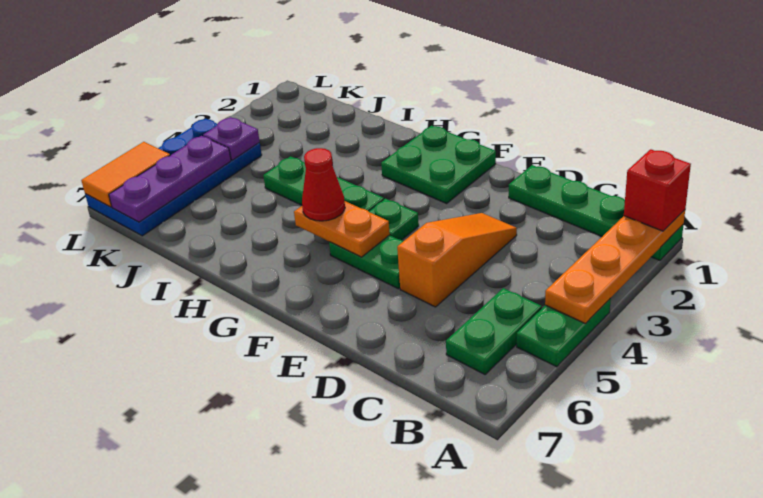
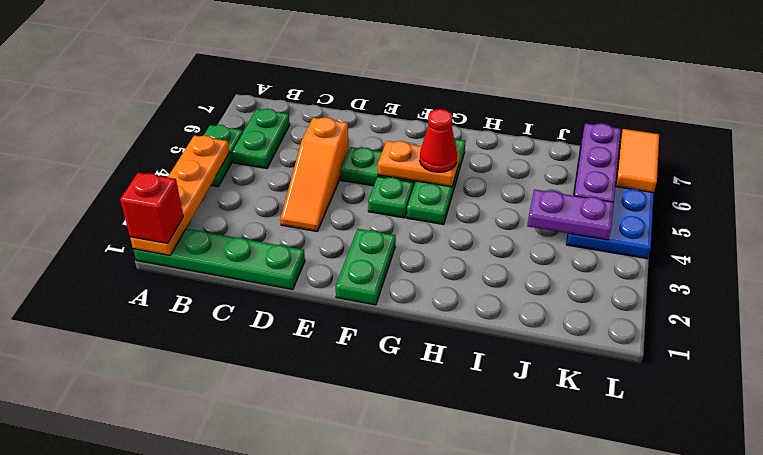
green 2x2 plate [381,126,496,203] -> green 1x2 plate [336,229,396,305]
green 1x3 plate [263,156,384,211] -> green 1x3 plate turned to [407,139,465,224]
purple 1x1 plate [203,117,260,160] -> purple 1x2 plate [527,189,614,240]

